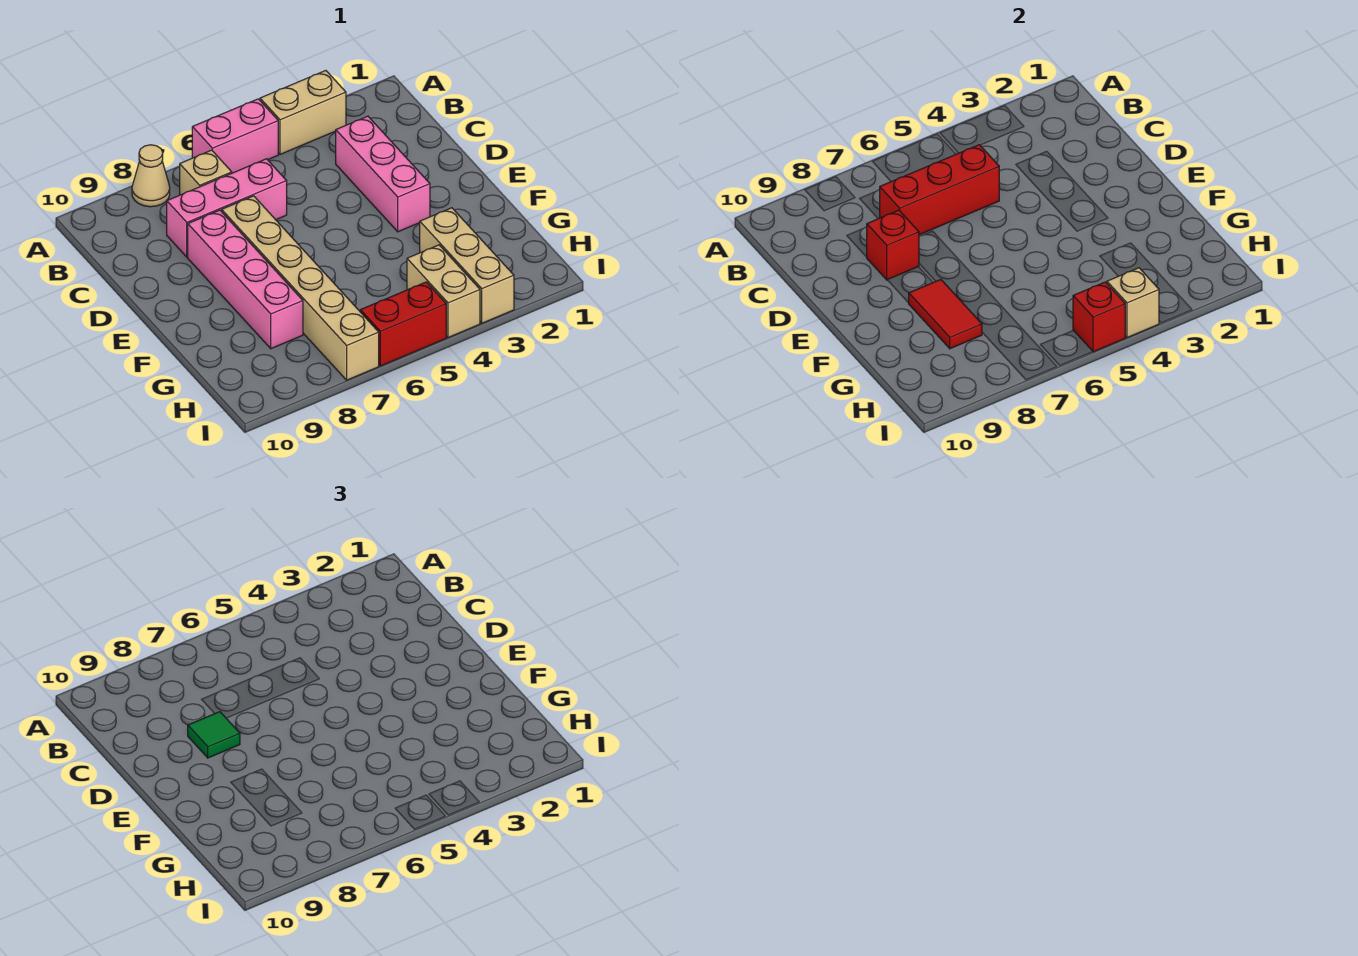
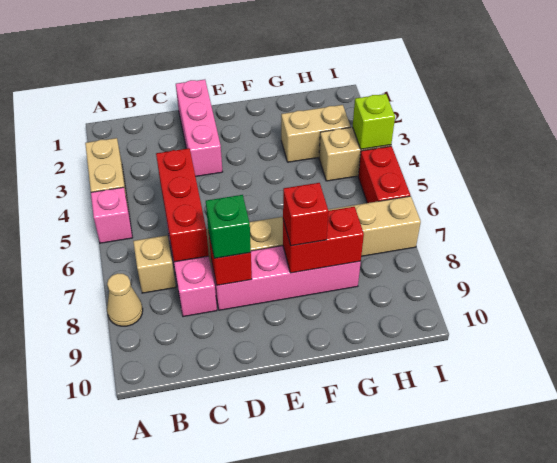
pink 1x2 brick [192,99,278,173] -> pink 1x1 brick [91,187,132,243]
pink 1x3 brick [336,116,430,232] -> pink 1x3 brick turned to [176,80,222,176]
green 1x1 tile [188,712,240,758] -> green 1x1 brick [206,195,251,258]
red 1x2 tile [909,279,982,349] -> red 1x2 brick [283,207,364,273]
tan 1x3 brick [420,208,514,323] -> tan 1x2 brick [281,105,351,162]
tan 1x1 brick [1107,268,1159,338] -> lime 1x1 brick [353,94,395,149]
red 1x1 brick [1073,282,1125,352] -> red 1x1 brick moved to [283,183,328,246]

